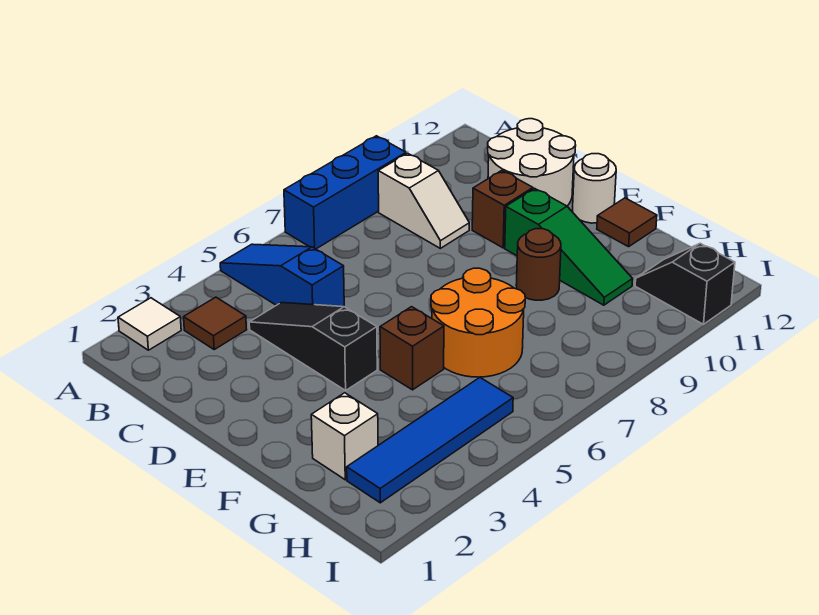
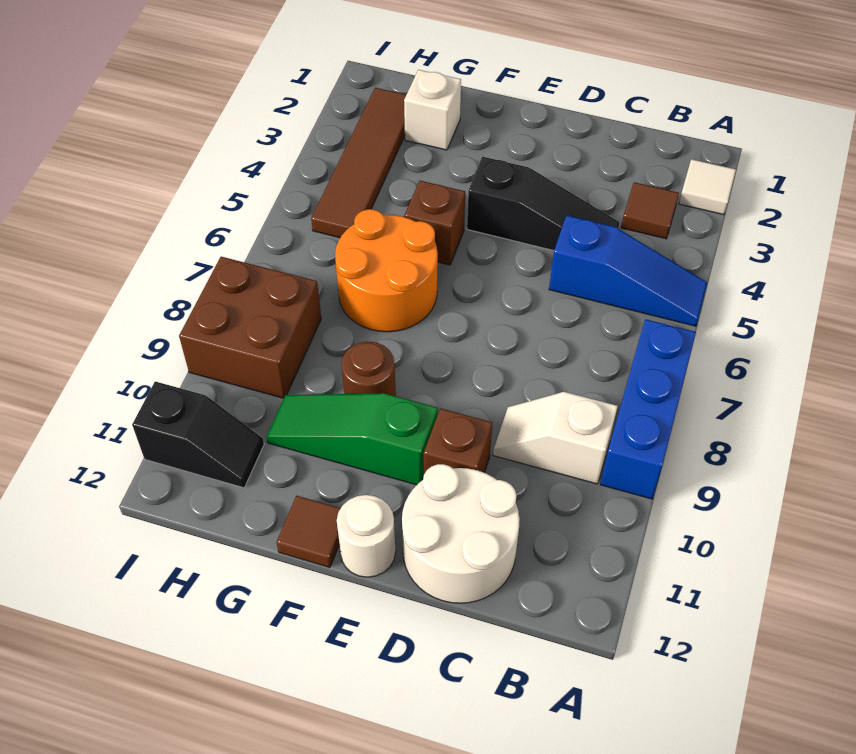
blue 1x4 tile [347,378,513,503] -> brown 1x4 tile [311,88,406,238]
none -> brown 2x2 brick [179,257,321,398]

